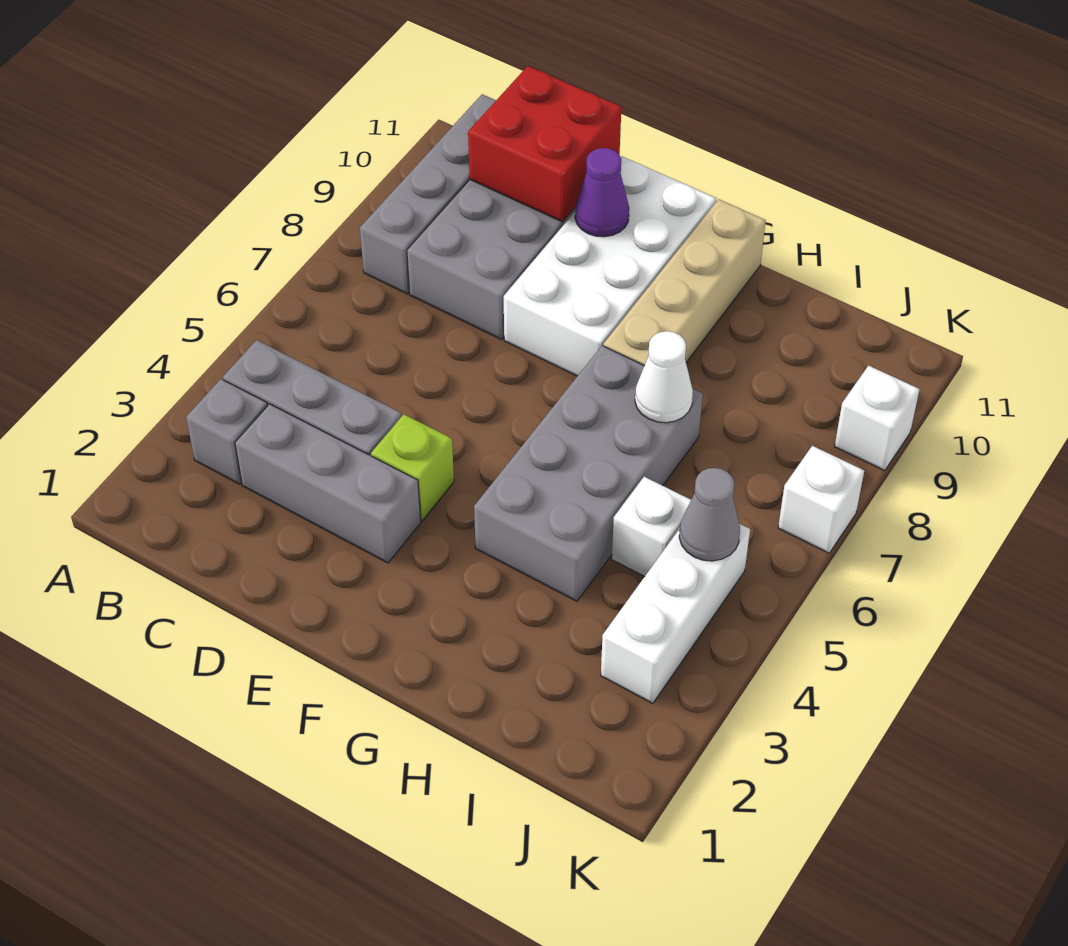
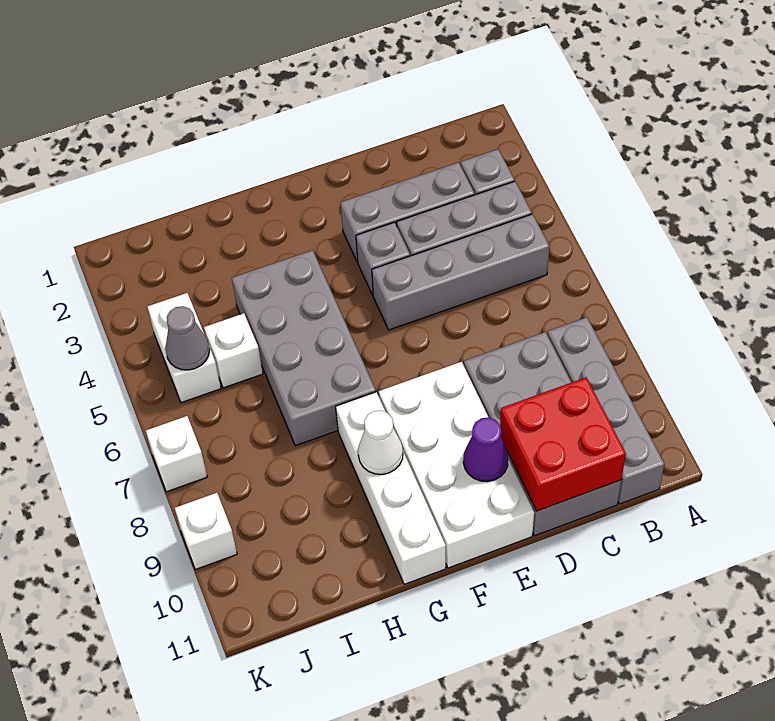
none -> grey 1x4 brick [372,214,550,330]
lime 1x1 brick [371,414,454,521] -> grey 1x1 brick [356,222,410,295]
tan 1x4 brick [603,199,766,366] -> white 1x4 brick [336,392,446,584]
white 1x1 cone [635,331,693,423] -> white 1x1 cone moved to [358,410,403,474]
white 1x3 brick [601,524,750,703] -> white 1x2 brick [148,293,221,403]

